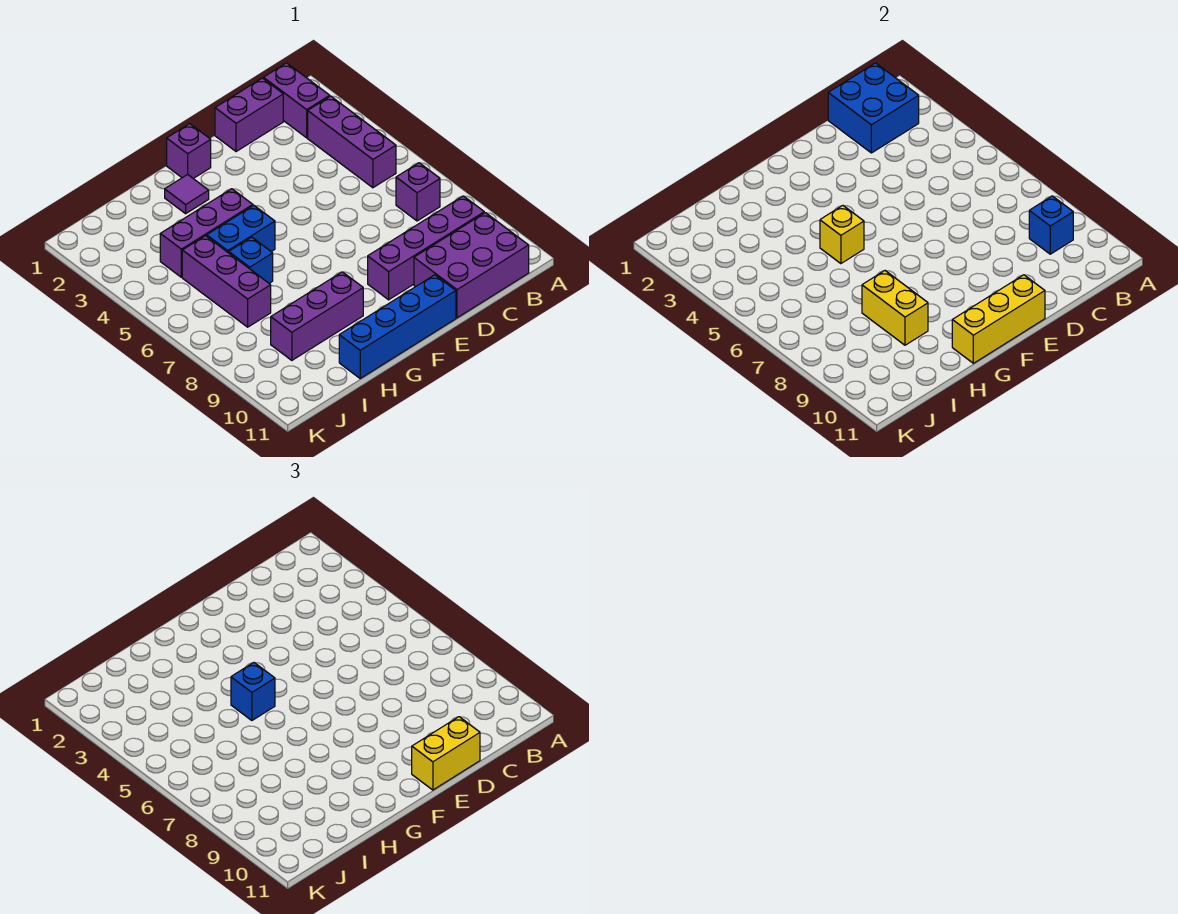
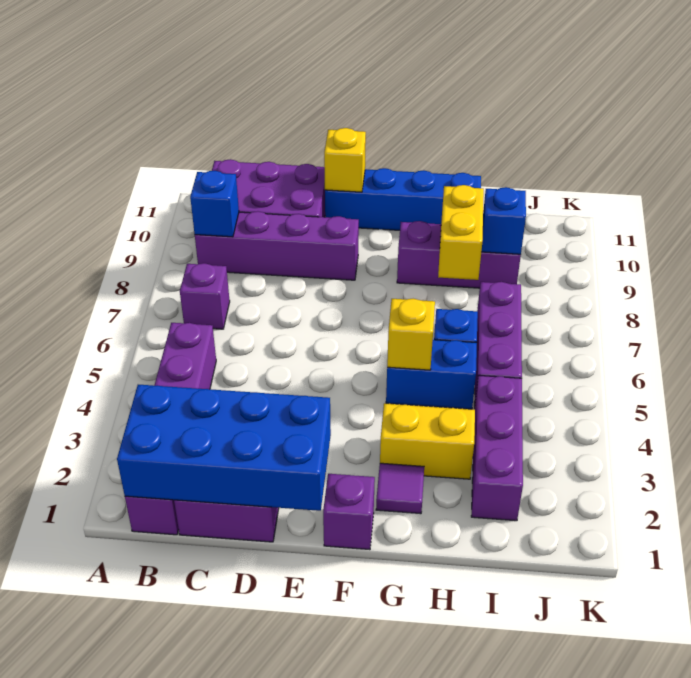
blue 2x2 brick [828,63,919,153] -> blue 2x4 brick [117,385,331,511]
yellow 1x2 brick [412,717,480,790] -> yellow 1x2 brick moved to [380,403,475,479]
yellow 1x3 brick [952,275,1045,363] -> yellow 1x1 brick [324,128,366,192]
purple 1x3 brick [160,189,253,277] -> purple 1x3 brick turned to [471,375,523,521]
blue 1x1 brick [231,663,275,721] -> blue 1x1 brick moved to [481,187,526,255]

